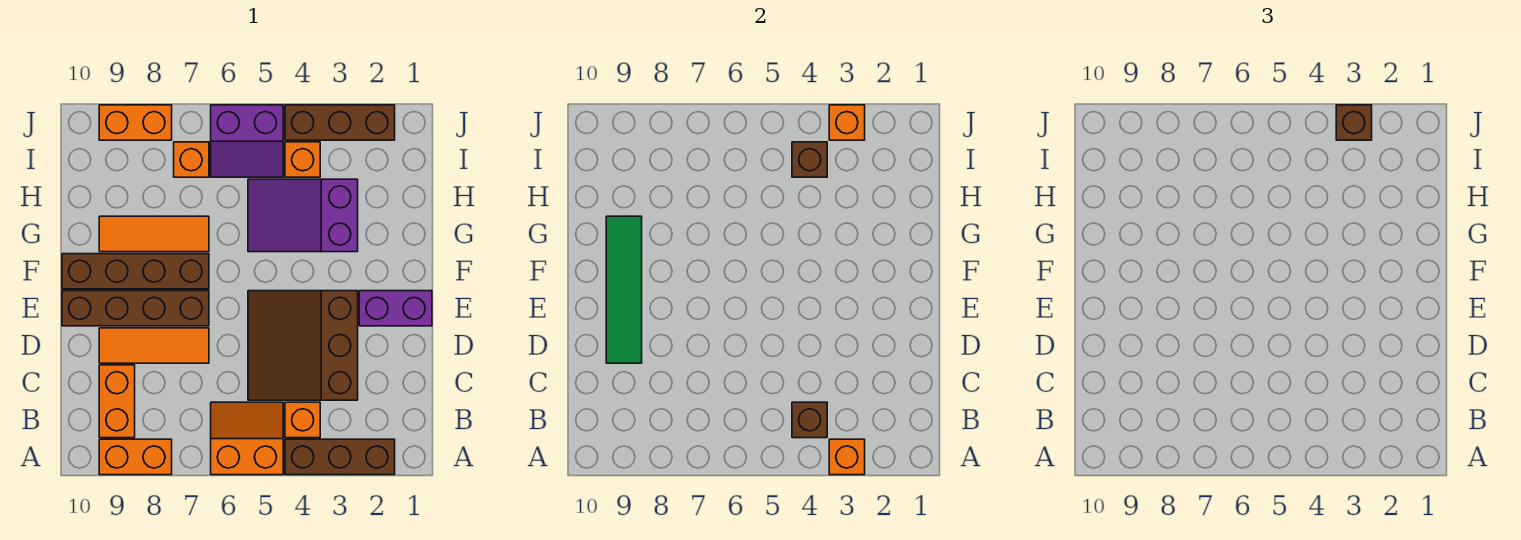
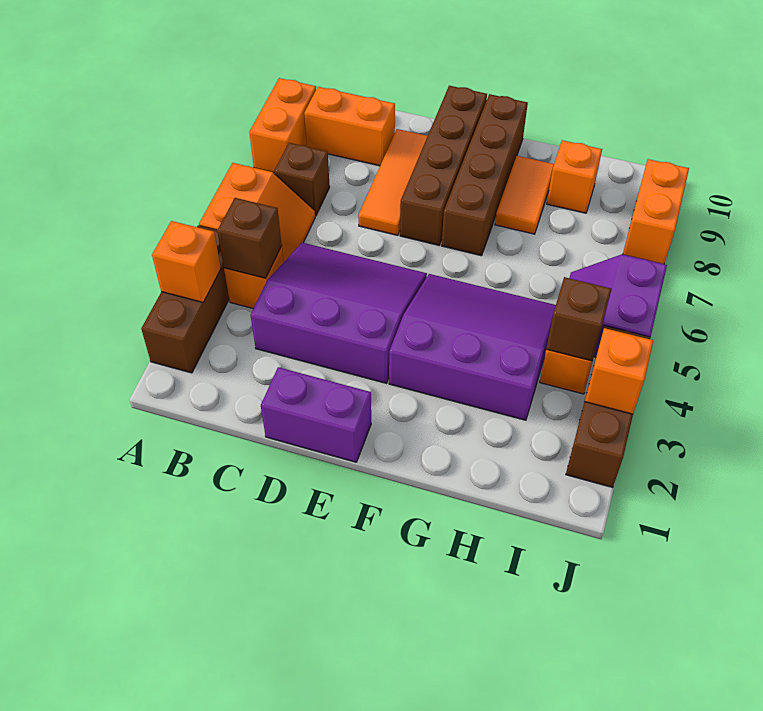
brown 3x3 slope [248,291,358,400] -> purple 3x3 slope [251,243,427,383]
green 1x4 tile [606,216,642,363] -> none
purple 1x2 brick [359,291,432,326] -> purple 1x2 brick turned to [261,367,371,462]
purple 2x3 slope [248,179,358,252] -> purple 3x3 slope [389,274,556,420]
orange 1x3 tile [99,216,209,252] -> orange 1x2 tile [495,156,554,234]
orange 1x1 brick [174,142,209,177] -> orange 1x1 brick moved to [547,140,602,213]
brown 1x1 brick [1336,105,1372,140] -> brown 1x1 brick moved to [274,143,330,216]

